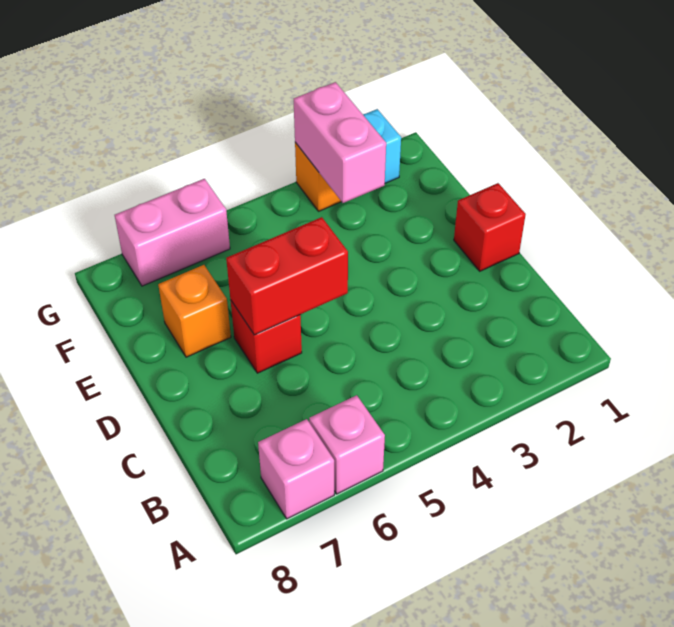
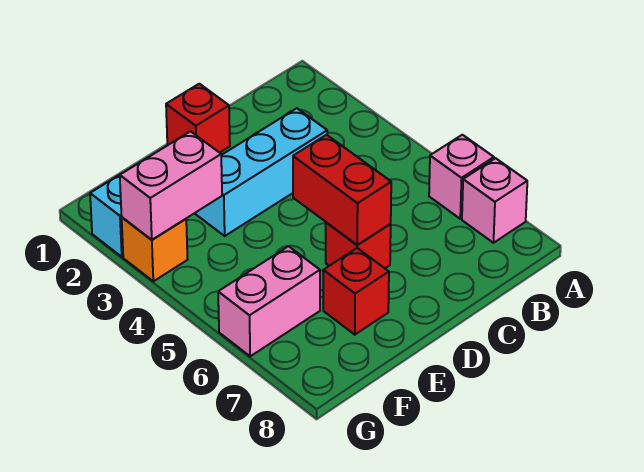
none -> cyan 1x3 brick [195,108,327,236]
orange 1x1 brick [158,265,231,357] -> red 1x1 brick [323,248,389,335]
pink 1x2 brick [115,179,230,286] -> pink 1x2 brick turned to [218,246,320,356]

